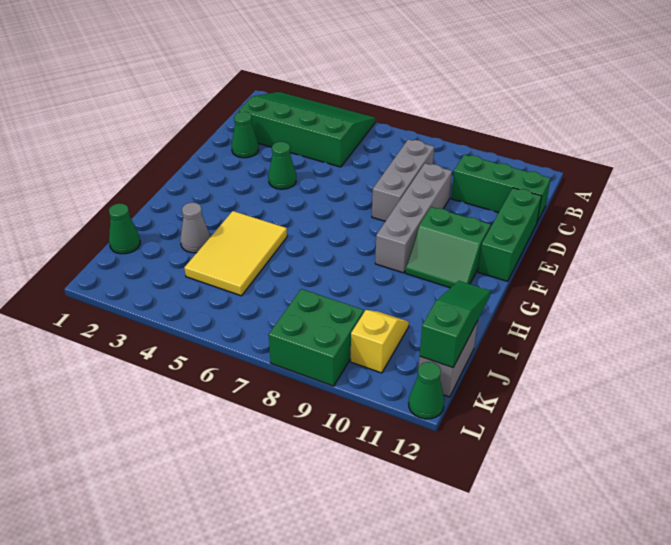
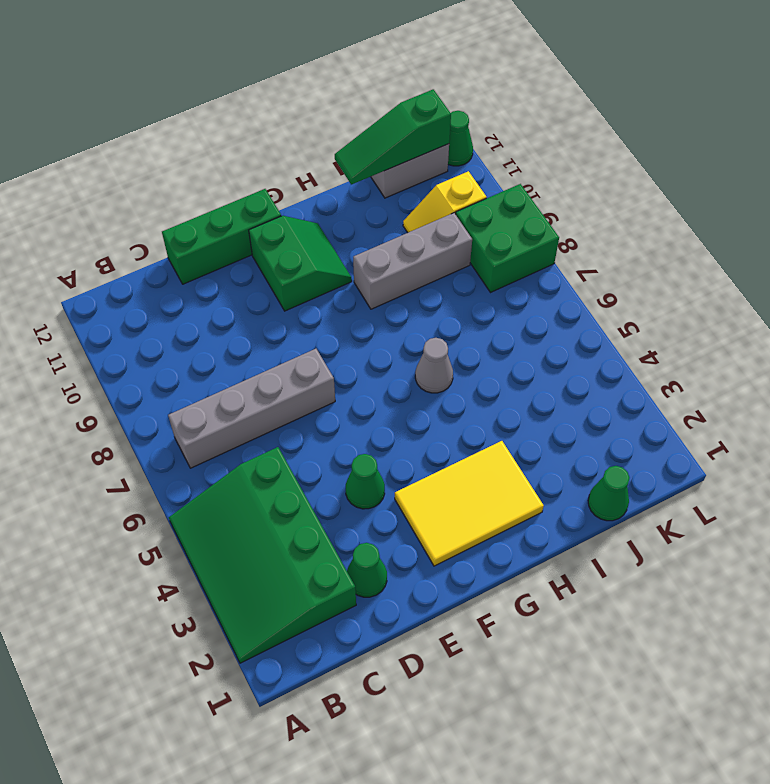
grey 1x3 brick [372,139,434,221] -> grey 1x3 brick moved to [353,213,472,309]
green 1x3 brick [451,155,551,222] -> none
grey 1x4 brick [375,163,452,273] -> grey 1x4 brick moved to [168,349,335,468]
yellow 2x3 tile [184,211,287,296] -> yellow 2x3 tile moved to [395,441,544,566]
grey 1x1 cone [180,203,211,253] -> grey 1x1 cone moved to [415,338,453,393]

